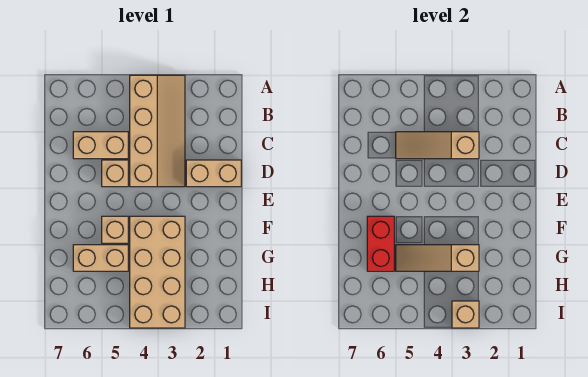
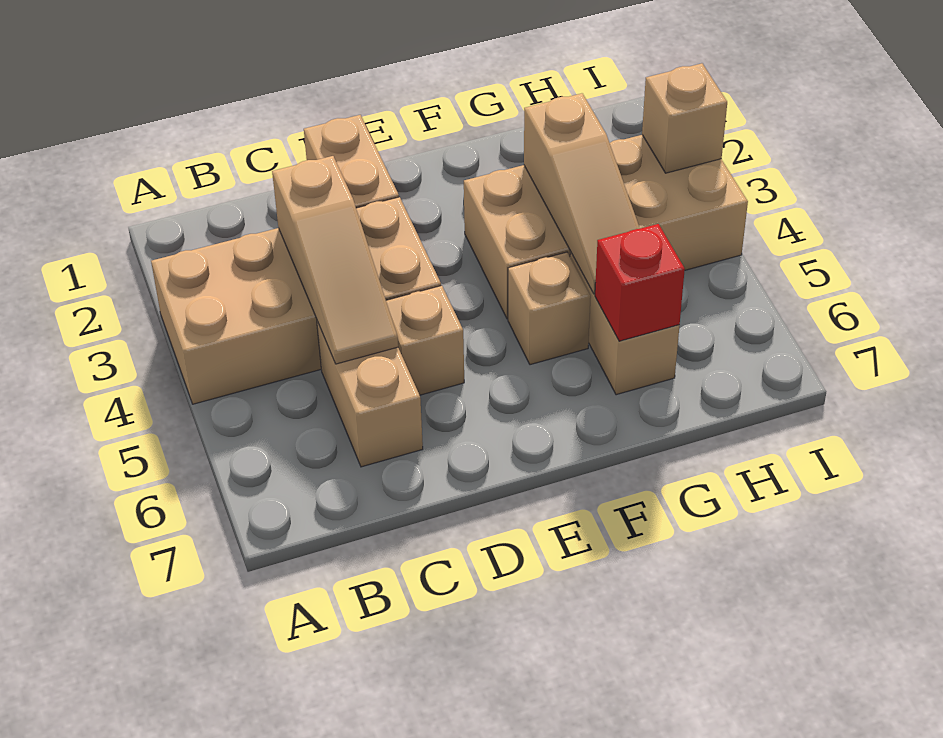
tan 2x4 slope [130,75,185,187] -> tan 2x4 brick [151,197,441,404]
red 1x2 brick [367,216,394,271] -> red 1x1 brick [595,224,685,341]

